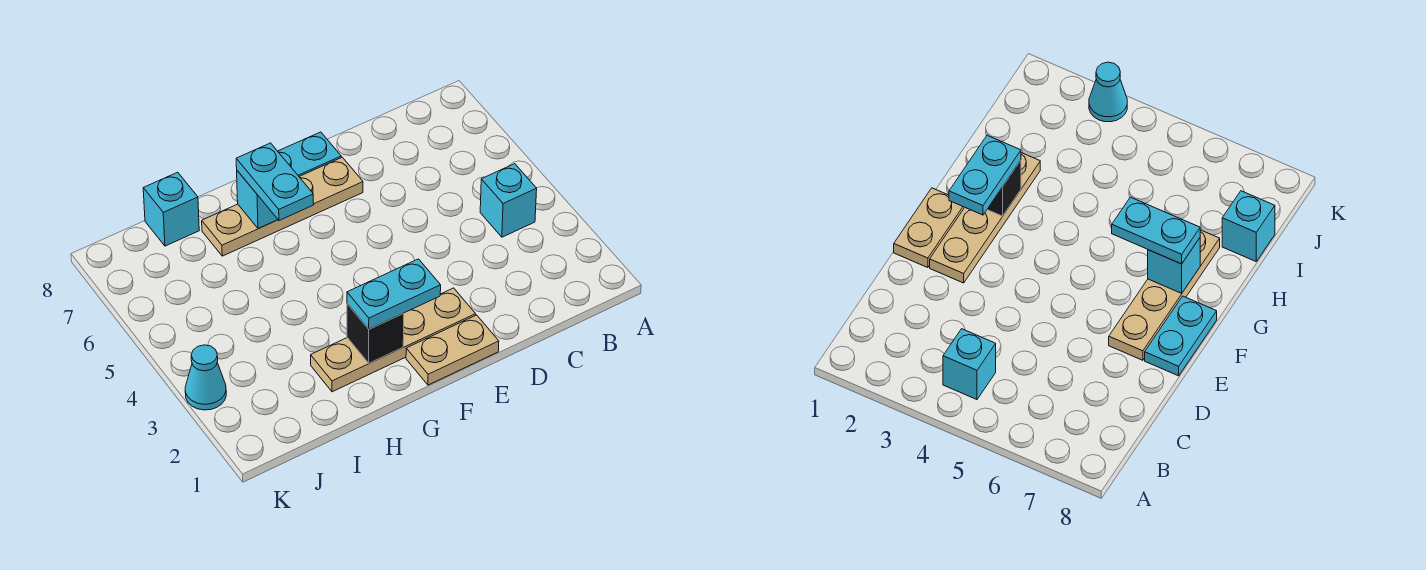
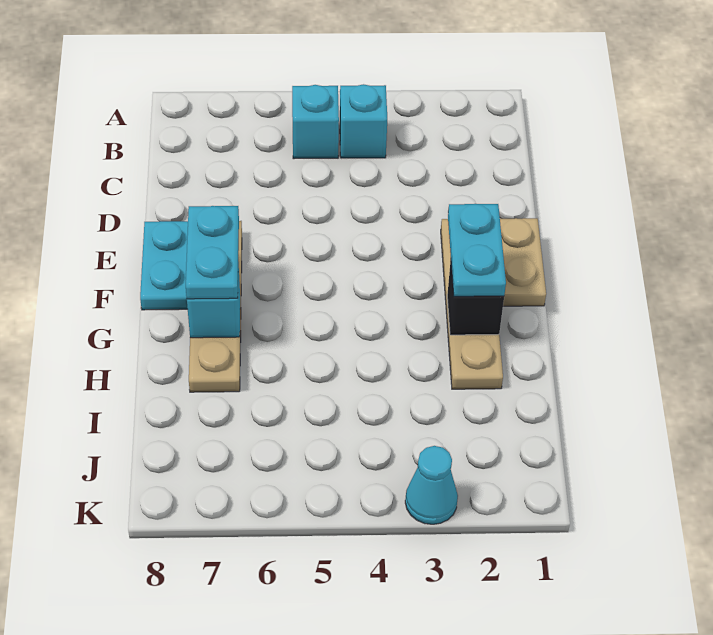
cyan 1x2 plate [236,143,314,220] -> cyan 1x2 plate turned to [186,206,239,299]
cyan 1x1 brick [143,172,199,246] -> cyan 1x1 brick moved to [292,85,339,159]

